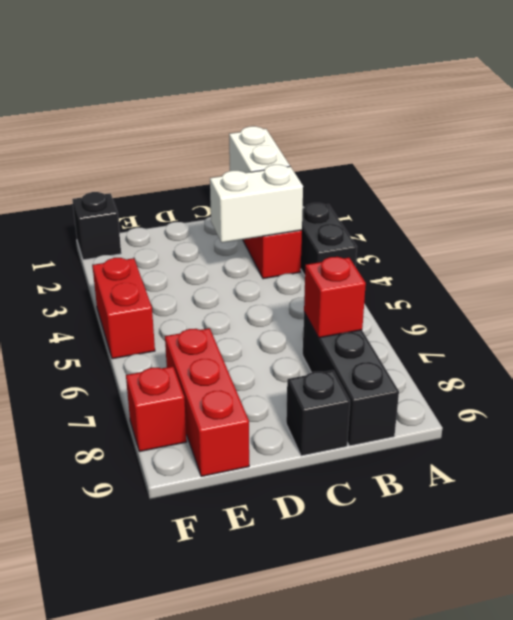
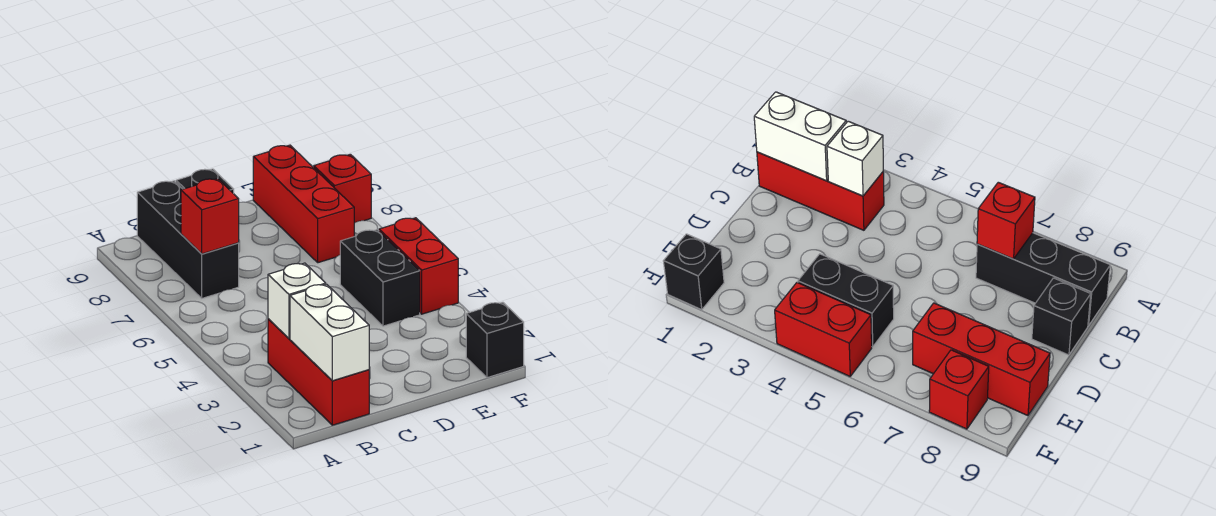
black 1x2 brick [301,203,357,275] -> black 1x2 brick moved to [340,230,420,326]
white 1x2 brick [210,165,303,243] -> white 1x1 brick [268,263,326,338]

